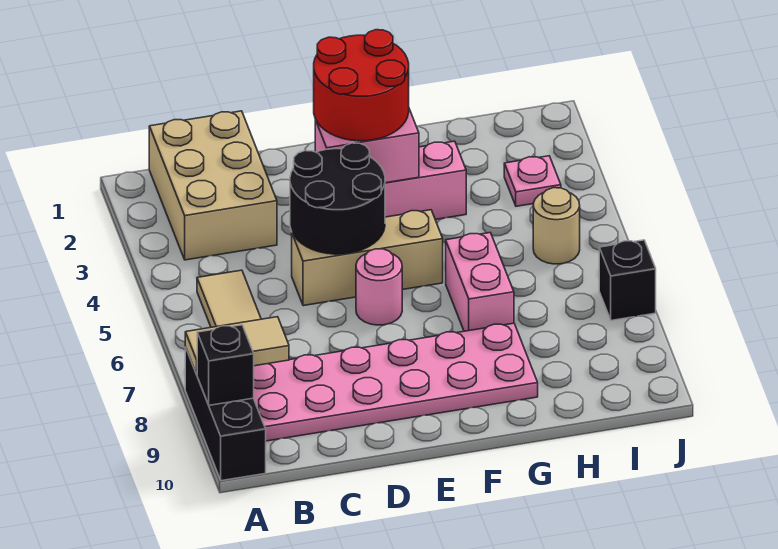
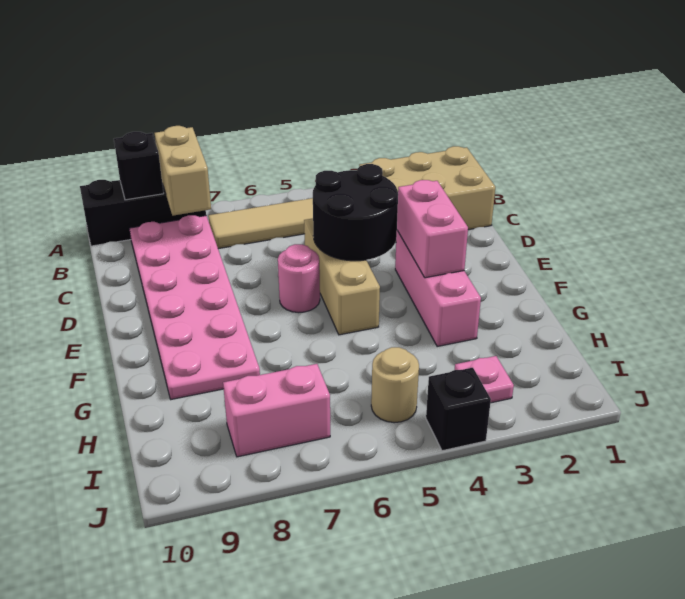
tan 1x2 tile [185,317,289,374] -> tan 1x2 brick [155,126,211,216]
red 2x2 round brick [314,30,409,141] -> none
pink 1x2 brick [446,233,514,331] -> pink 1x2 brick moved to [223,364,330,457]
black 1x1 brick [599,240,656,320] -> black 1x1 brick moved to [426,368,491,451]

